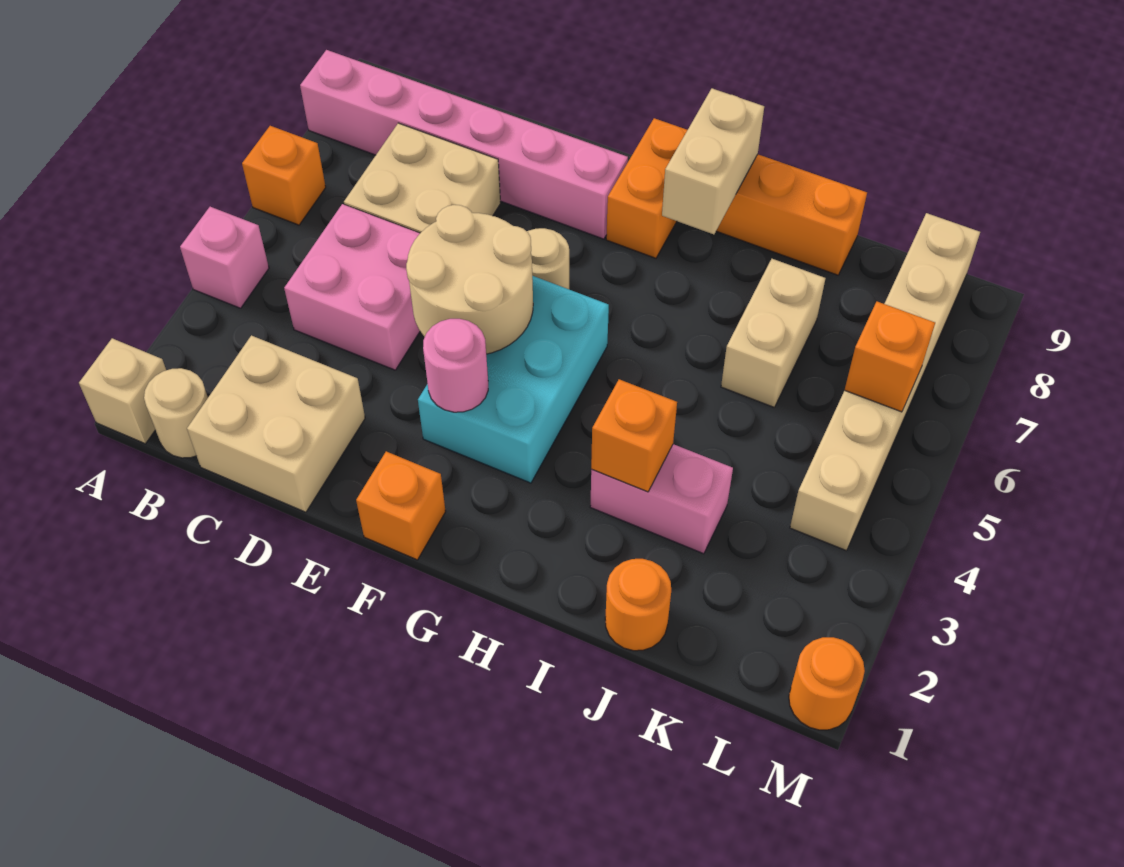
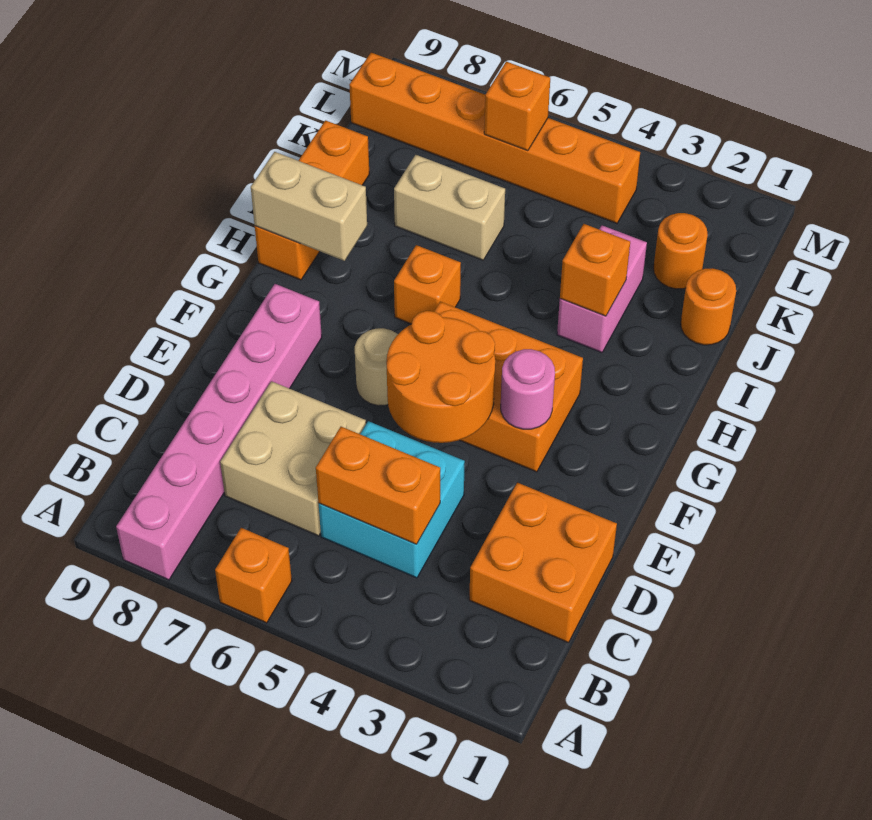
tan 1x1 brick [79,338,166,444] -> none
pink 1x1 brick [180,207,269,308] -> none
tan 1x1 round brick [144,368,208,458] -> none
tan 2x2 brick [187,335,365,512] -> orange 2x2 brick [469,483,617,643]
pink 2x2 brick [284,204,420,370] -> cyan 2x2 brick [319,421,465,578]
tan 2x2 round brick [406,205,533,354] -> orange 2x2 round brick [386,311,495,443]
orange 1x1 brick [356,451,446,560] -> orange 1x1 brick moved to [394,245,461,324]
cyan 2x3 brick [418,276,609,483] -> orange 2x3 brick [434,302,583,472]
orange 1x2 brick [606,118,687,258] -> orange 1x2 brick moved to [316,427,440,544]
tan 1x6 brick [790,213,980,551] -> orange 1x6 brick [349,53,640,223]
orange 1x1 round brick [789,637,865,730] -> orange 1x1 round brick moved to [654,213,708,289]

